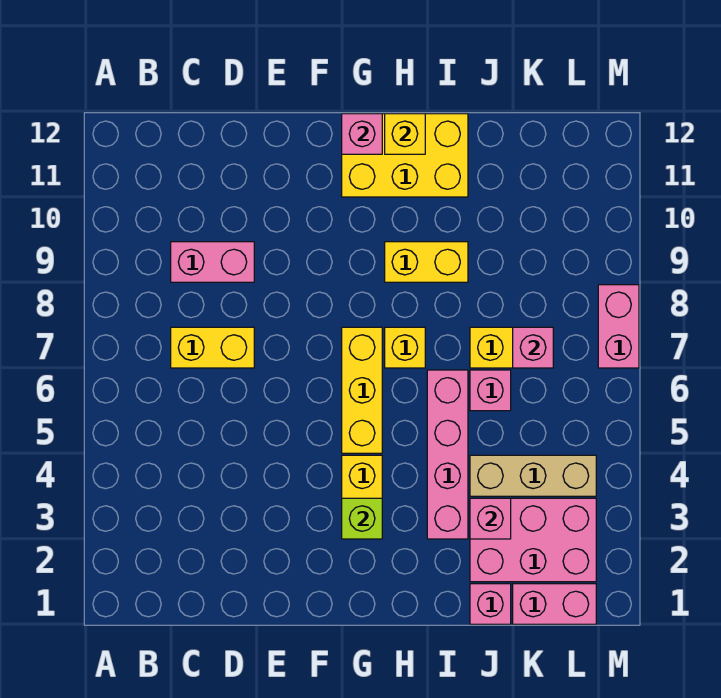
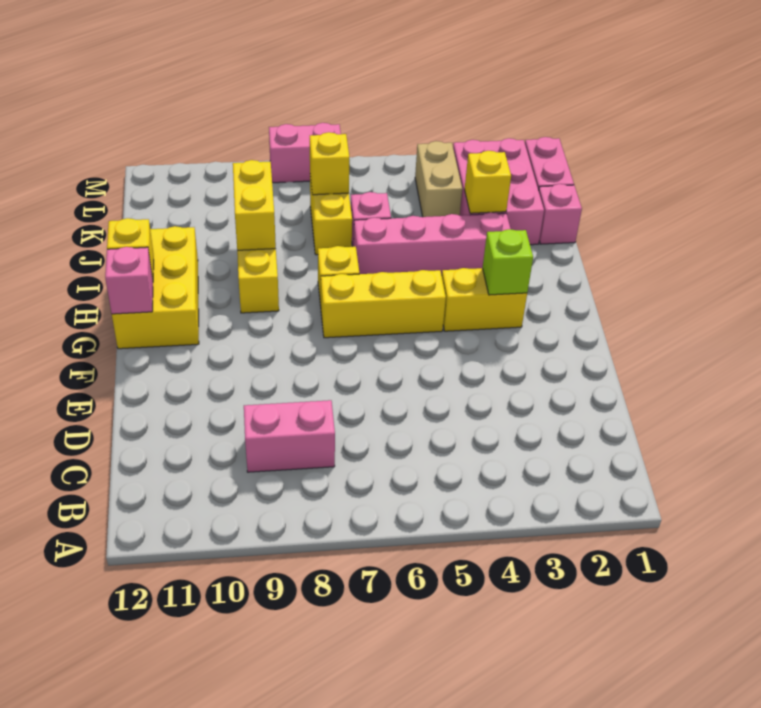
yellow 1x2 brick [171,327,254,368] -> yellow 1x2 brick moved to [233,160,276,250]
pink 1x2 brick [171,242,254,282] -> pink 1x2 brick turned to [244,400,335,472]
pink 1x1 brick [470,498,511,539] -> yellow 1x1 brick [465,151,511,213]
tan 1x3 brick [470,455,596,496] -> tan 1x2 brick [415,141,462,217]
pink 1x1 brick [513,327,553,368] -> yellow 1x1 brick [310,132,349,195]

